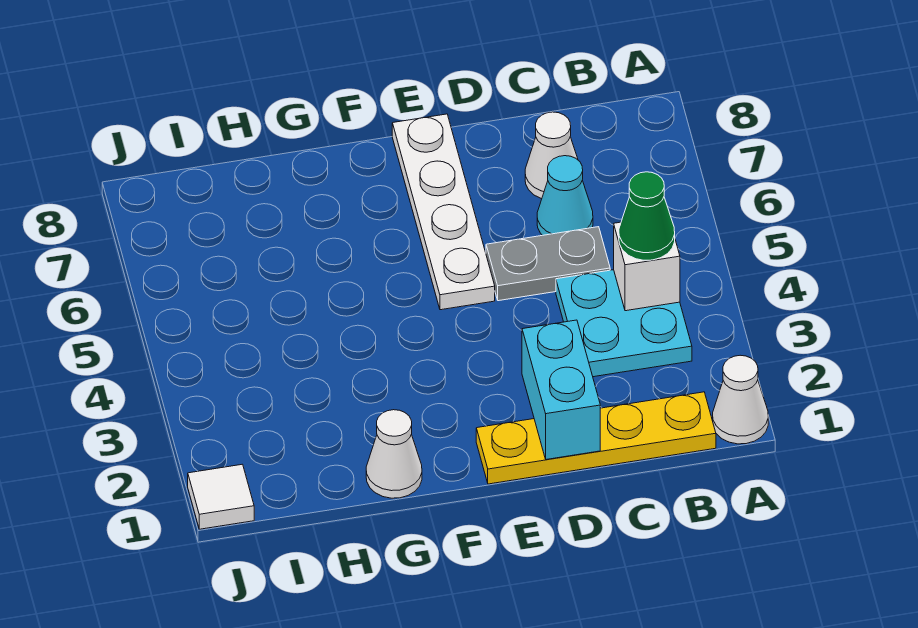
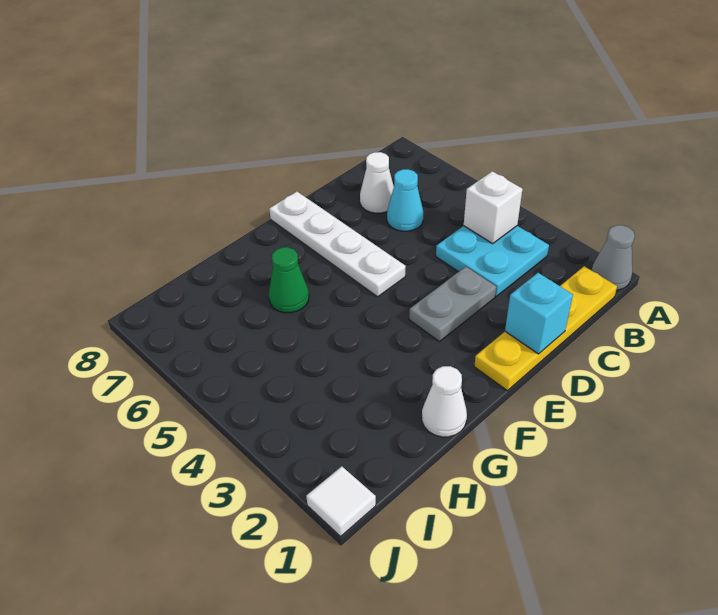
white 1x1 cone [713,355,768,444] -> grey 1x1 cone [592,225,635,290]
green 1x1 cone [619,172,675,260] -> green 1x1 cone moved to [269,247,309,313]
grey 1x2 plate [486,227,610,301] -> grey 1x2 plate moved to [409,267,496,341]
cyan 1x2 brick [522,320,600,459] -> cyan 1x1 brick [505,273,573,354]

